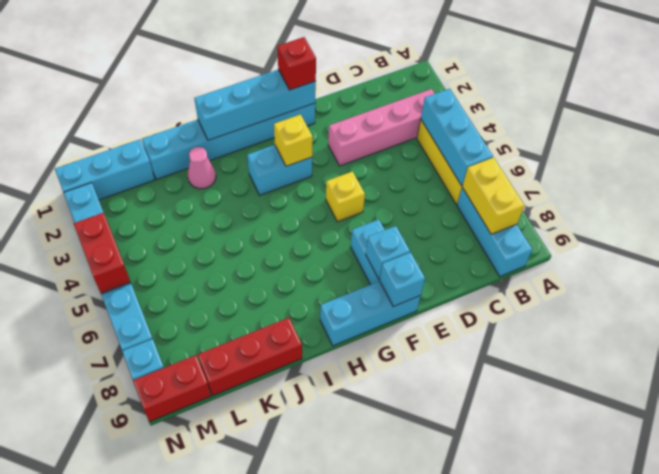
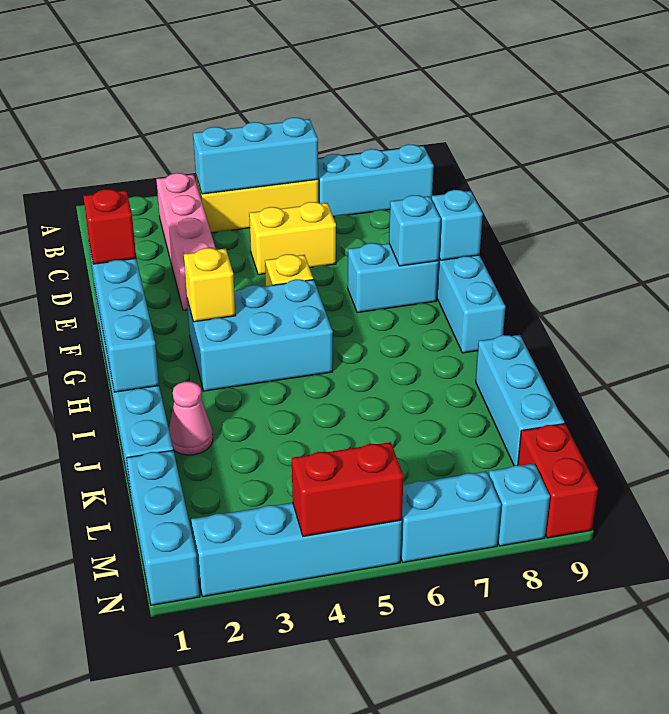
yellow 1x2 brick [462,157,525,234] -> yellow 1x2 brick moved to [249,202,336,275]
cyan 1x2 brick [247,145,312,195] -> cyan 2x3 brick [187,279,333,391]
red 1x3 brick [198,318,302,395] -> cyan 1x3 brick [476,335,564,466]

